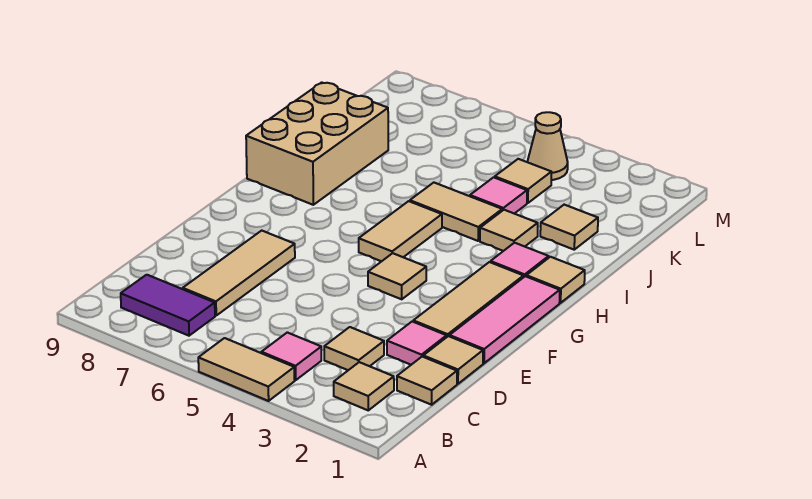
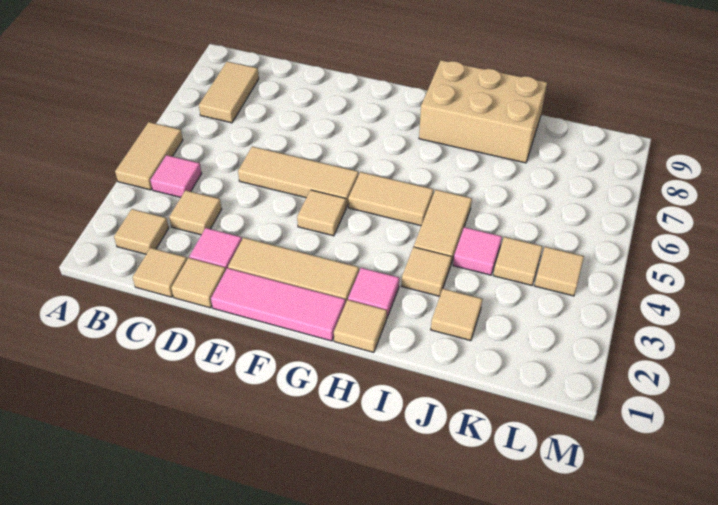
purple 1x2 tile [121,275,215,336] -> tan 1x2 tile [199,62,259,123]
tan 1x3 tile [183,231,295,315] -> tan 1x3 tile moved to [238,146,358,207]
tan 1x1 cone [527,112,568,180] -> tan 1x1 tile [535,247,584,296]

